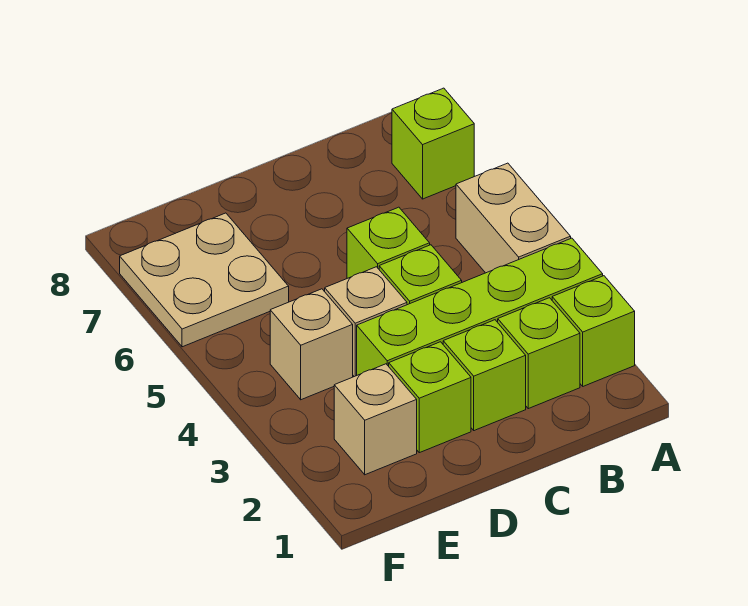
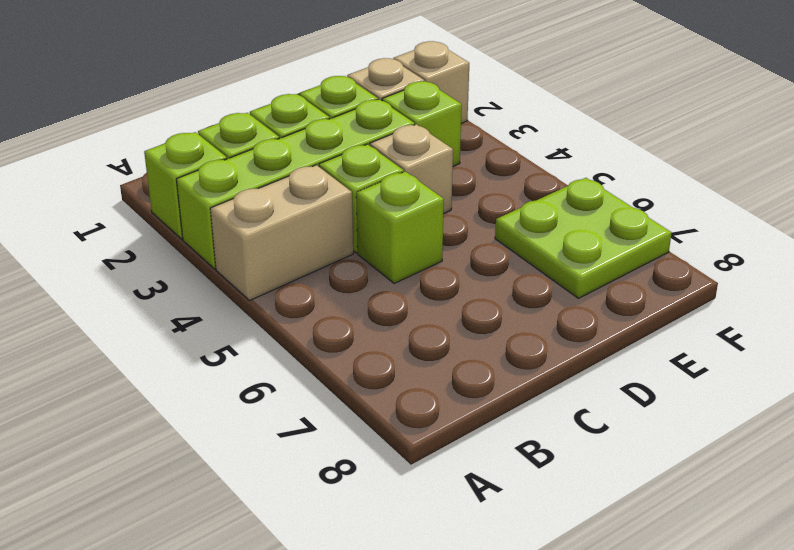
tan 1x2 brick [456,163,571,273] -> tan 1x2 brick turned to [210,165,353,301]
lime 1x1 brick [392,88,474,199] -> lime 1x1 brick moved to [382,81,462,166]
tan 1x1 brick [270,289,353,400] -> tan 1x1 brick moved to [393,41,469,124]
tan 2x2 plate [120,213,289,347] -> lime 2x2 plate [495,178,671,298]

